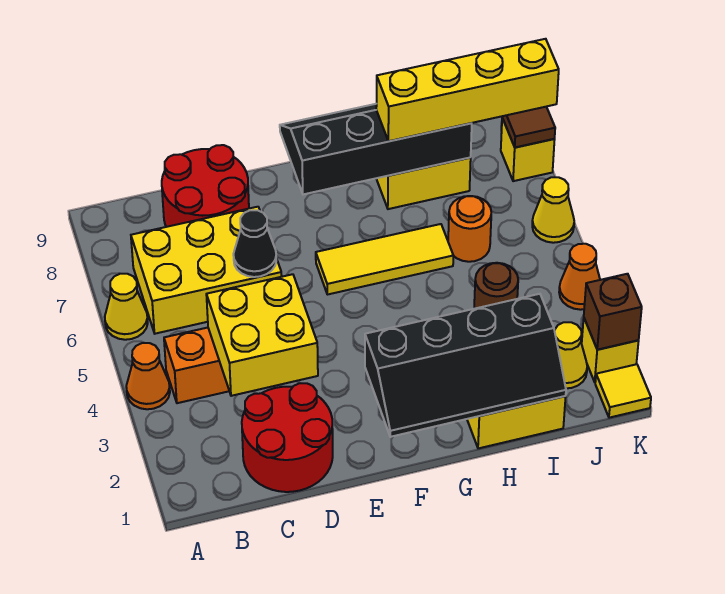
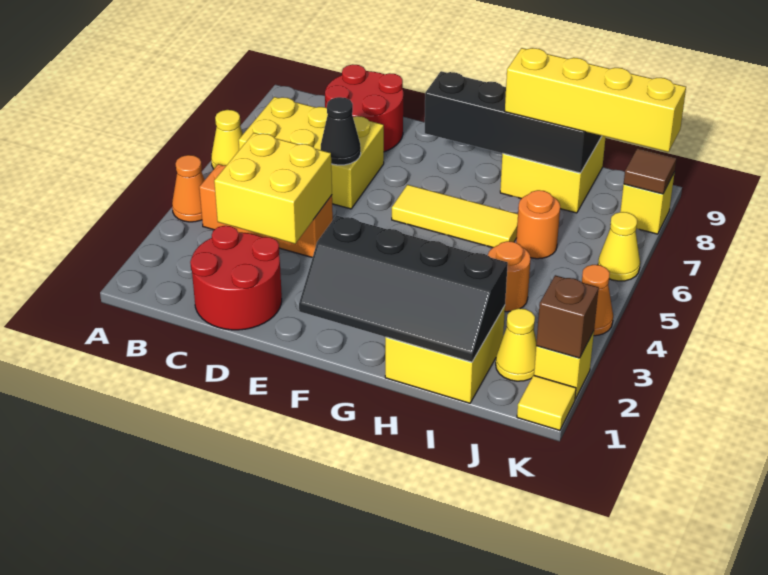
brown 1x1 round brick [474,263,518,309] -> orange 1x1 round brick [488,241,531,312]

